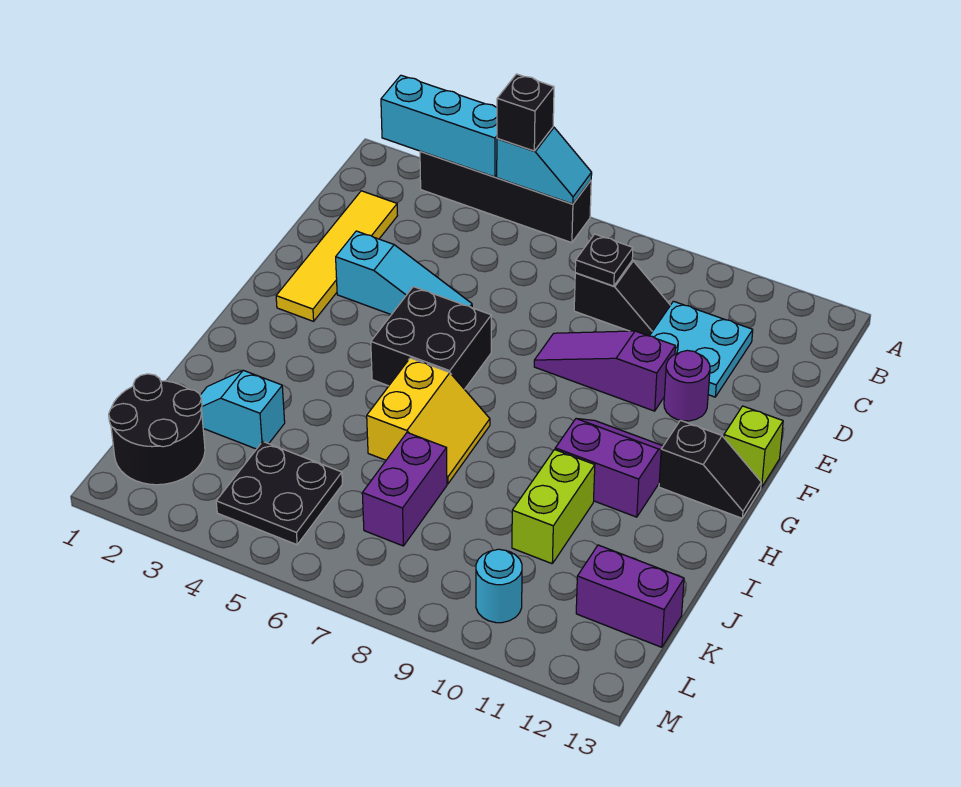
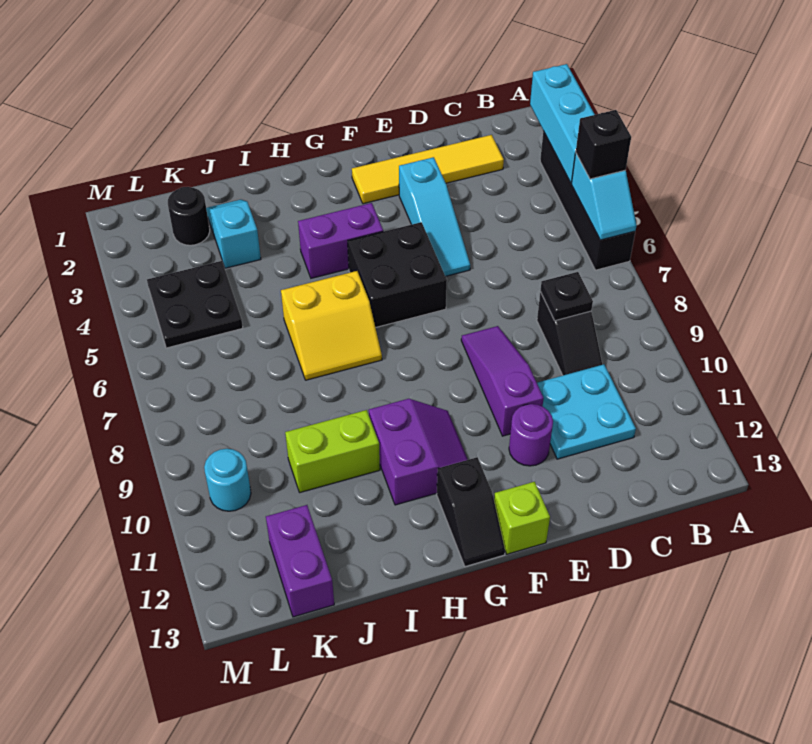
purple 1x2 brick [362,433,447,546] -> purple 1x2 brick moved to [298,203,383,278]
black 2x2 round brick [109,374,205,485] -> black 1x1 round brick [168,187,210,245]

